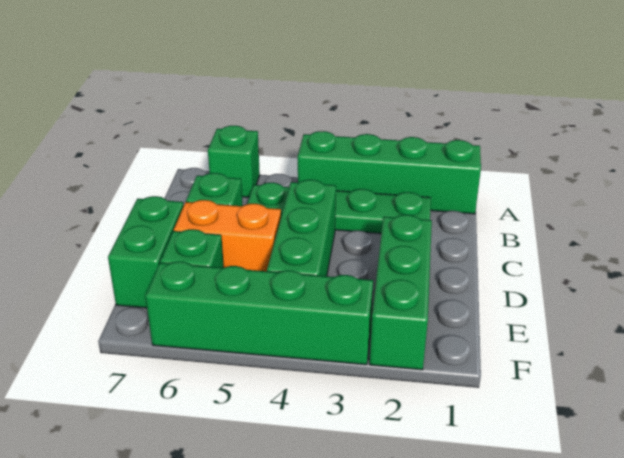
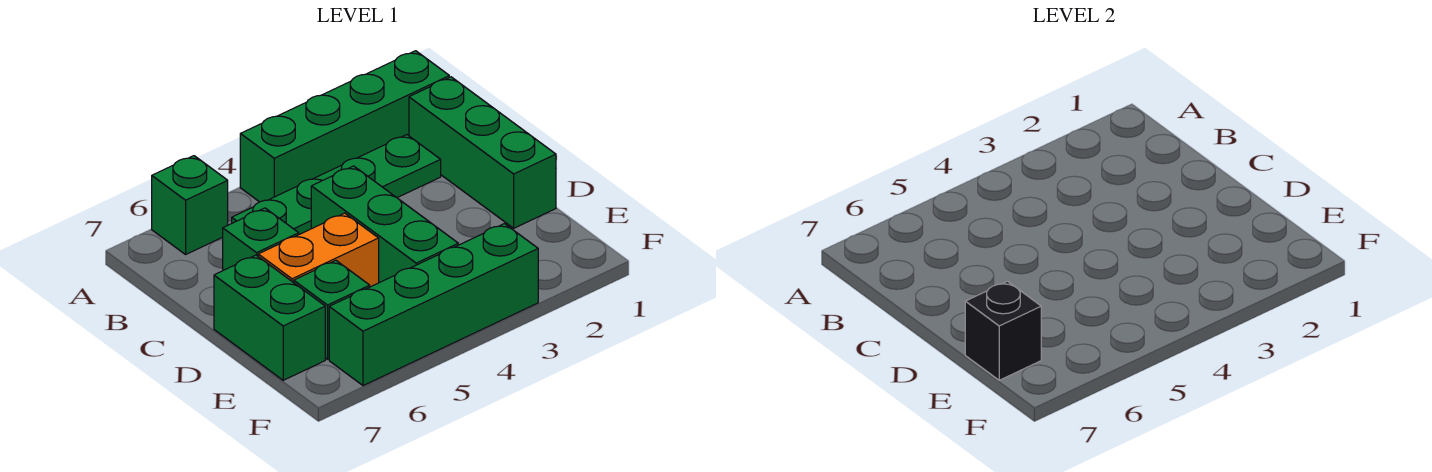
green 1x3 brick [370,215,432,370] -> green 1x3 brick moved to [409,77,556,228]
none -> black 1x1 brick [965,281,1041,380]

